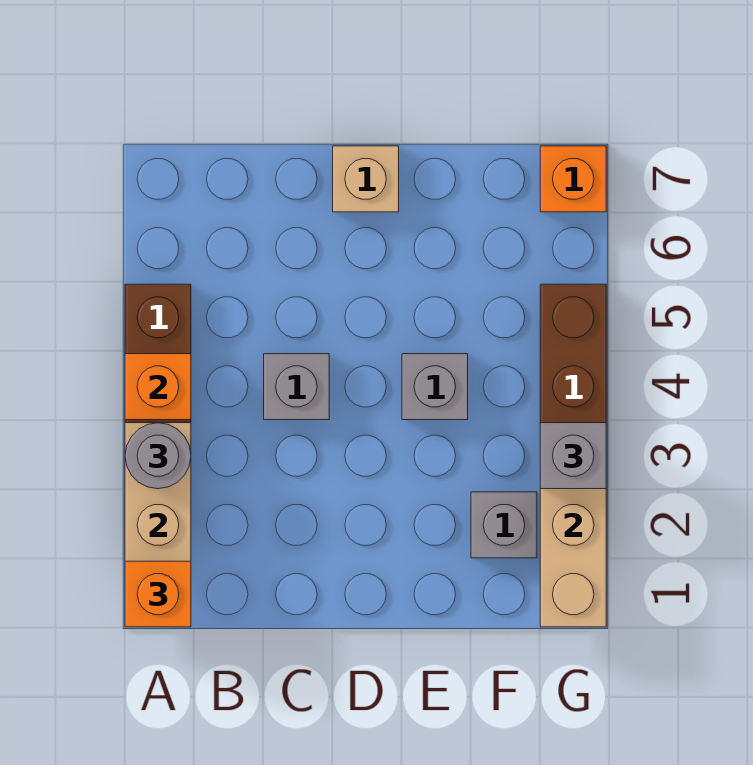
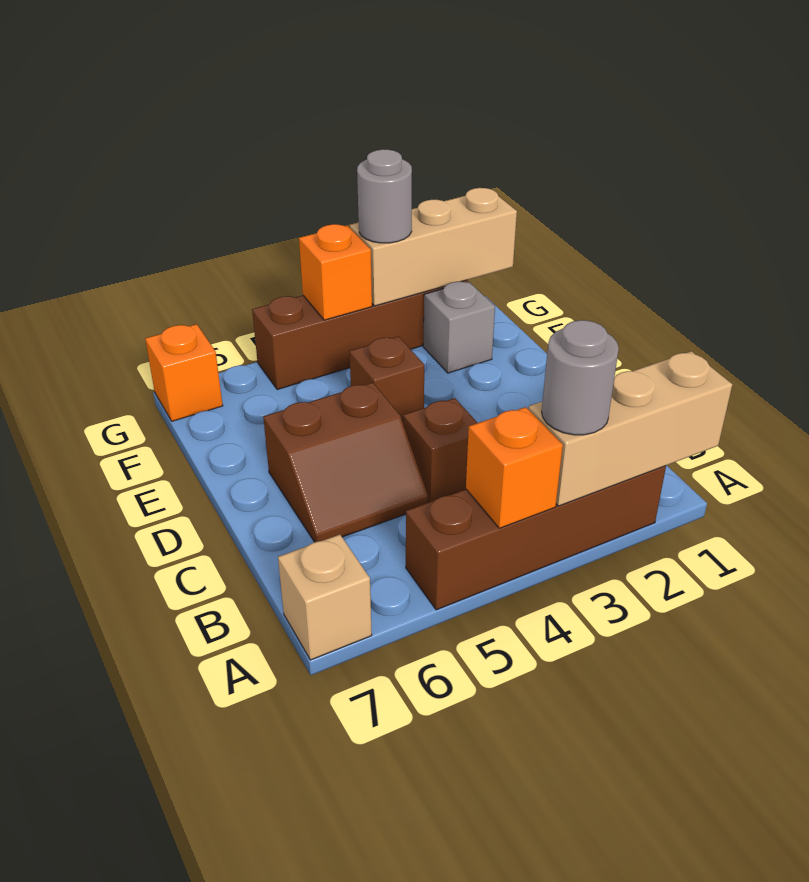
orange 1x1 brick [125,561,191,627] -> orange 1x1 brick moved to [299,224,372,320]
grey 1x1 brick [264,354,329,420] -> brown 1x1 brick [403,398,477,503]
none -> brown 2x2 slope [263,383,428,542]
tan 1x1 brick [333,146,399,212] -> tan 1x1 brick moved to [278,535,372,660]
grey 1x1 brick [402,354,468,420] -> brown 1x1 brick [349,337,424,422]
grey 1x1 brick [540,423,606,489] -> grey 1x1 round brick [357,149,412,243]

